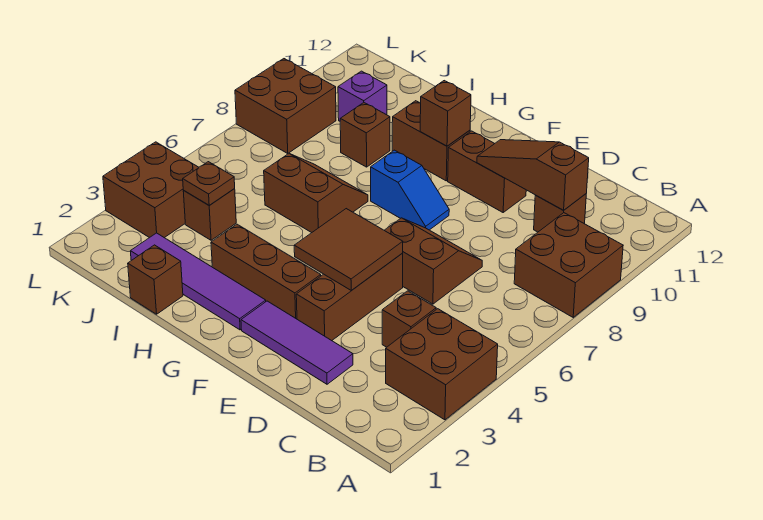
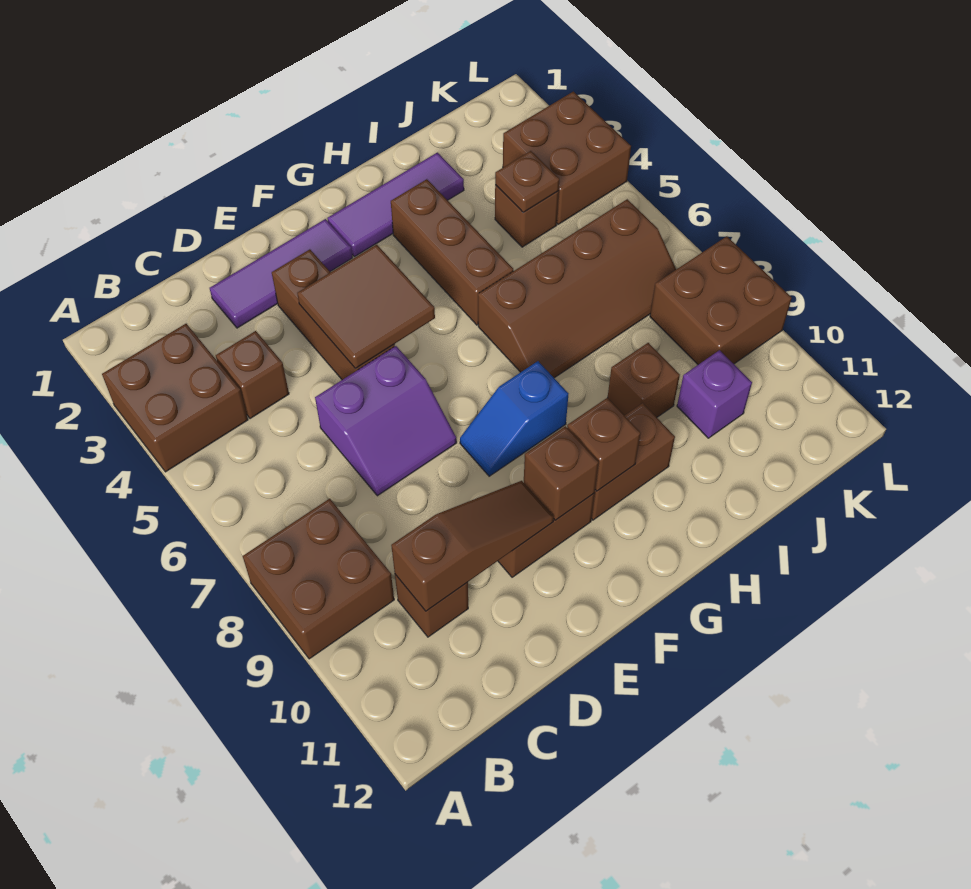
brown 2x2 slope [384,218,482,304] -> purple 2x2 slope [315,346,457,496]
brown 1x3 brick [211,224,321,319] -> brown 1x3 brick turned to [391,179,513,325]
purple 1x4 tile [130,233,266,330] -> purple 1x3 tile [327,153,464,257]
brown 2x2 slope [264,154,368,233] -> brown 2x4 slope [478,199,676,378]
brown 1x1 brick [128,245,183,314] -> brown 1x1 brick moved to [524,426,599,520]

